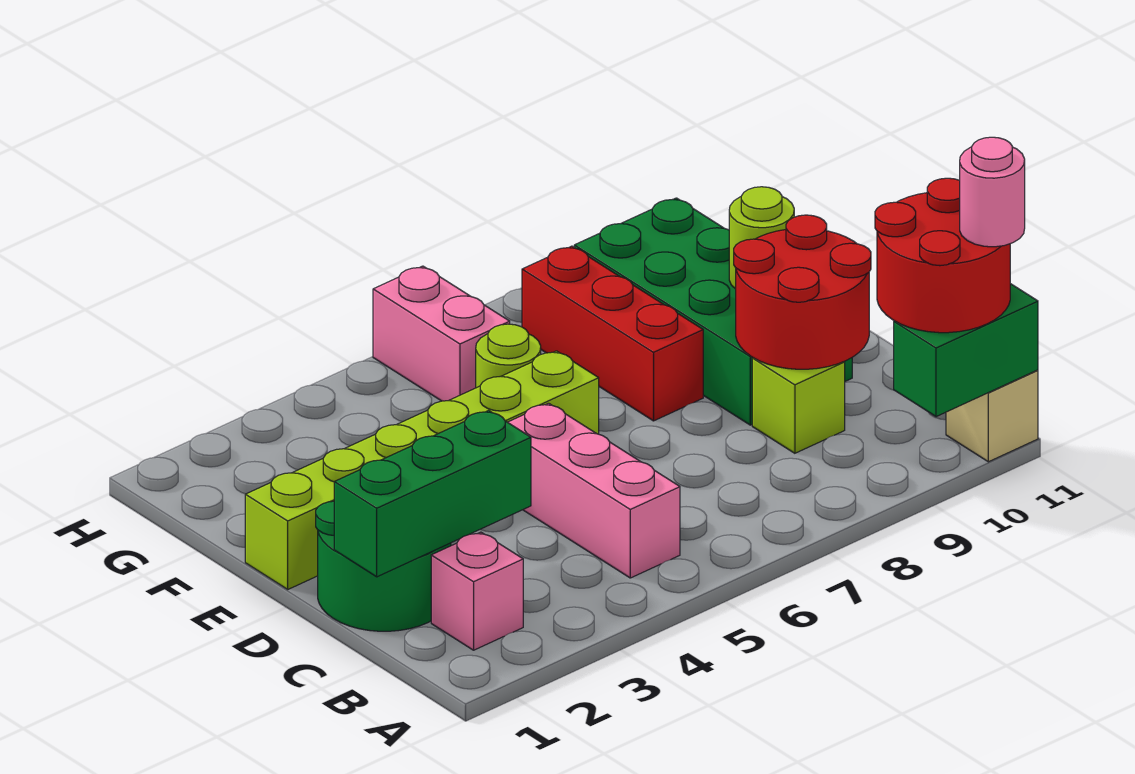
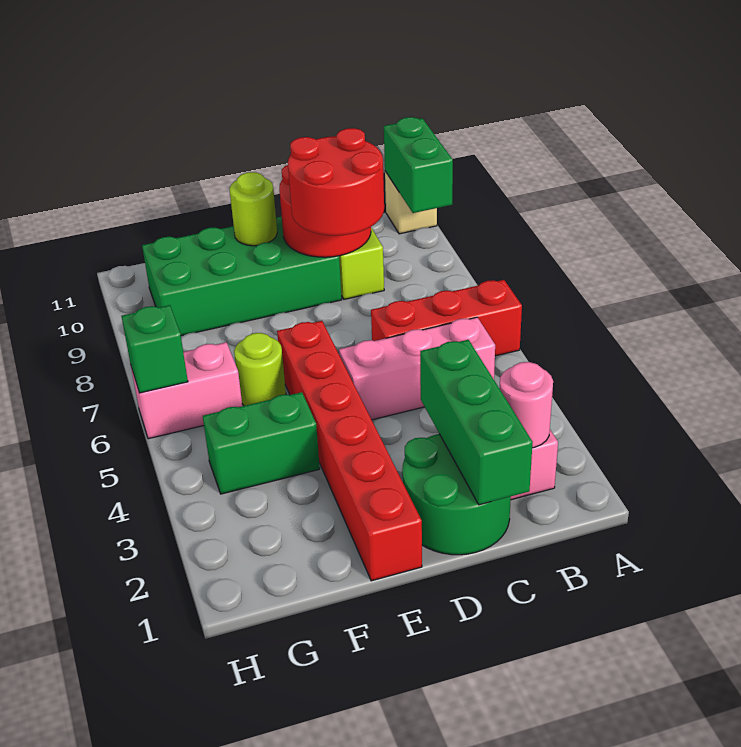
red 2x2 round brick [875,178,1010,333] -> red 2x2 round brick moved to [288,128,384,236]
pink 1x1 round brick [960,137,1025,247] -> pink 1x1 round brick moved to [499,362,553,448]
lime 1x6 brick [245,351,599,589] -> red 1x6 brick [277,321,422,581]
red 1x3 brick [522,246,703,421] -> red 1x3 brick moved to [371,280,522,356]
none -> green 1x2 brick [203,392,320,494]
none -> green 1x1 brick [121,305,188,393]

